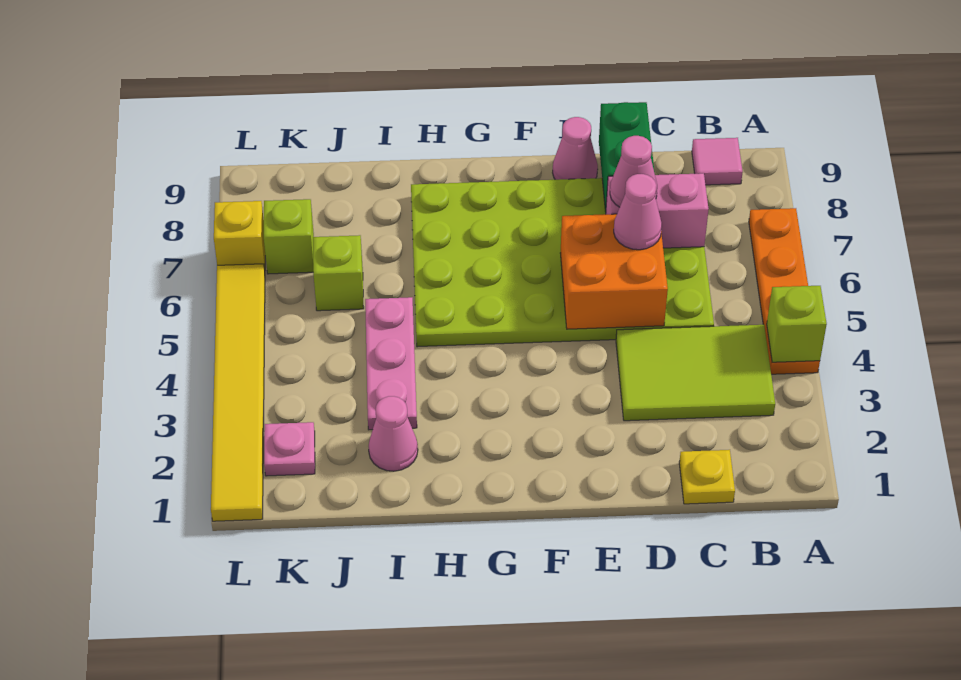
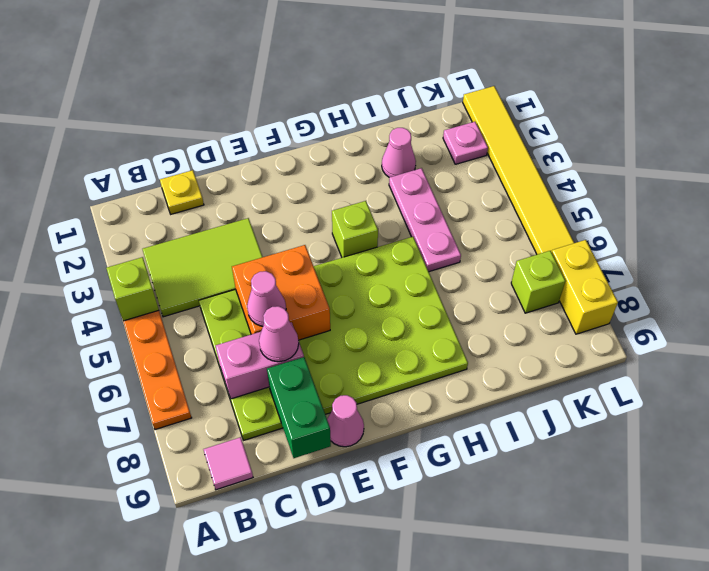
lime 1x1 brick [313,235,364,311] -> lime 1x1 brick moved to [332,201,378,258]
yellow 1x1 brick [214,201,265,270] -> yellow 1x2 brick [552,240,618,334]

